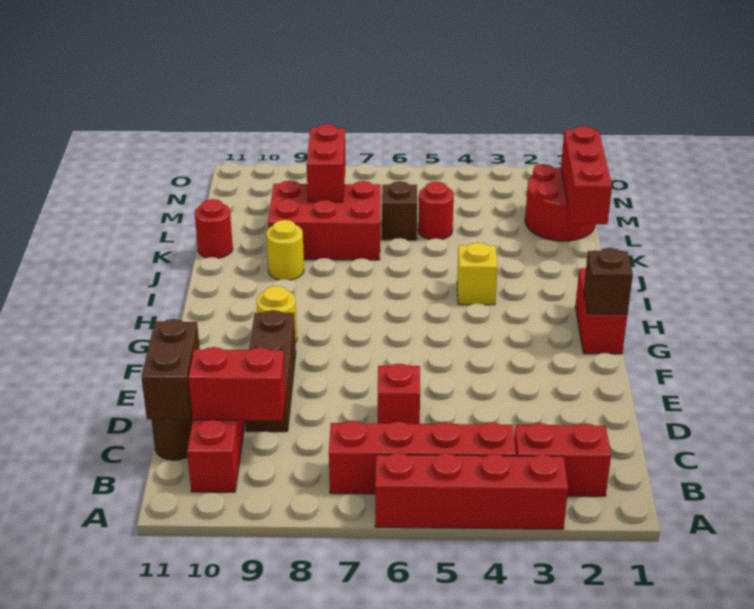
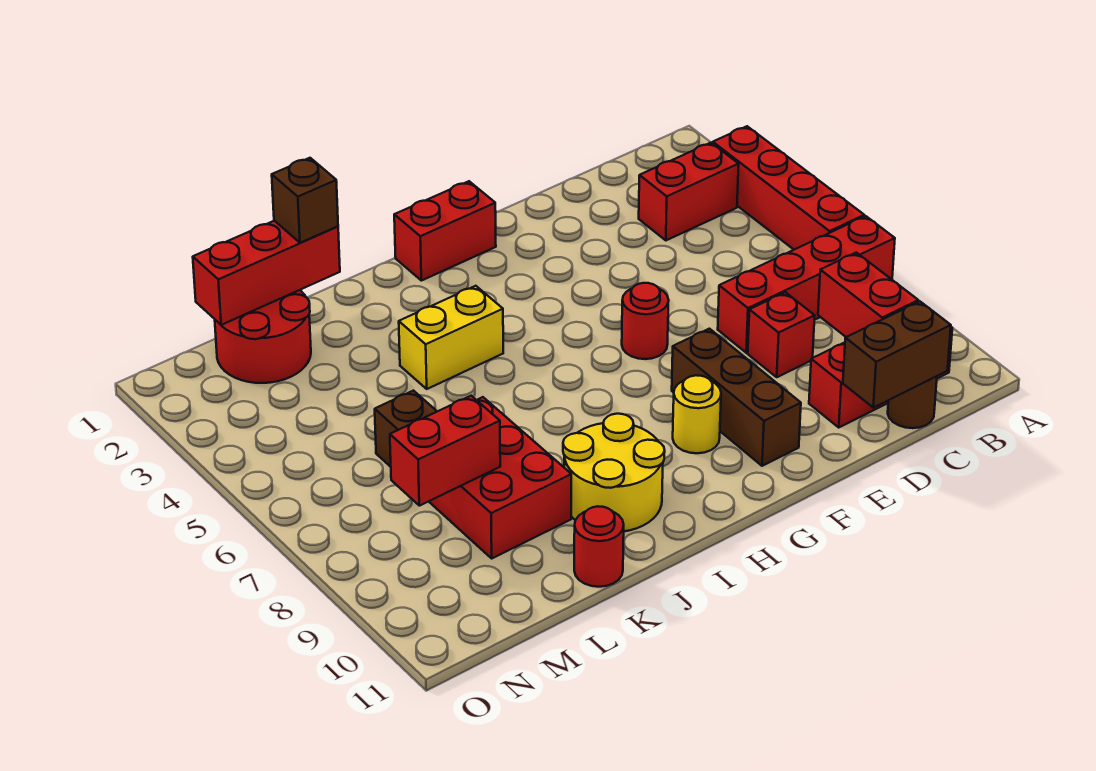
red 1x2 brick [514,423,611,496] -> red 1x2 brick turned to [639,143,739,240]
red 1x4 brick [329,421,516,494] -> red 1x4 brick turned to [718,216,895,353]
red 1x1 brick [378,364,420,424] -> red 1x1 brick moved to [748,292,815,377]
brown 1x3 brick [245,310,296,432] -> brown 1x3 brick turned to [672,329,801,466]
brown 1x1 brick [584,248,633,314] -> brown 1x1 brick moved to [272,158,338,243]
yellow 1x1 brick [457,243,498,305] -> yellow 1x2 brick [399,286,503,389]
yellow 1x1 round brick [266,220,304,280] -> yellow 2x2 round brick [563,414,665,531]
red 1x1 round brick [418,182,454,239] -> red 1x1 round brick moved to [622,283,669,359]

